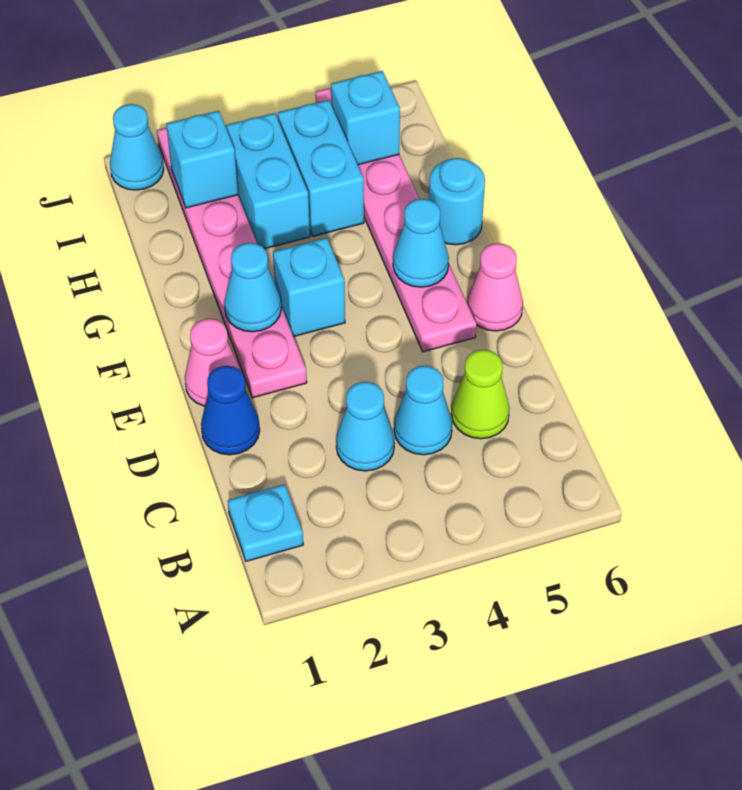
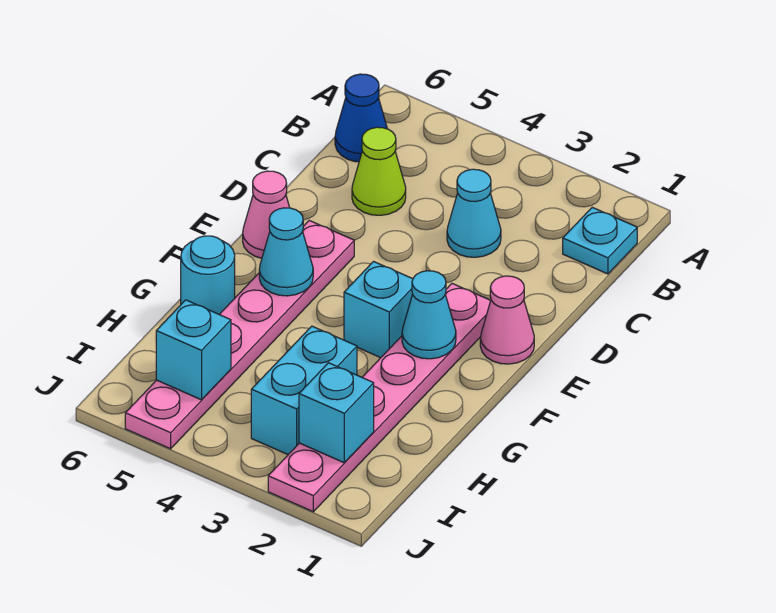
cyan 1x1 cone [394,366,452,455] -> none
blue 1x1 cone [201,366,260,455] -> blue 1x1 cone moved to [335,74,387,162]
cyan 1x2 brick [278,100,364,236] -> none
cyan 1x1 cone [110,104,164,190] -> none

